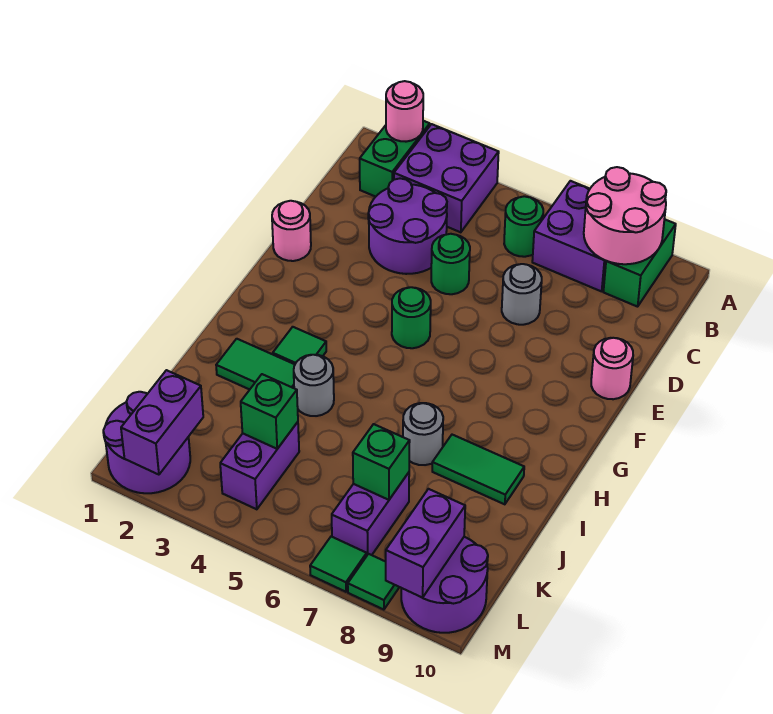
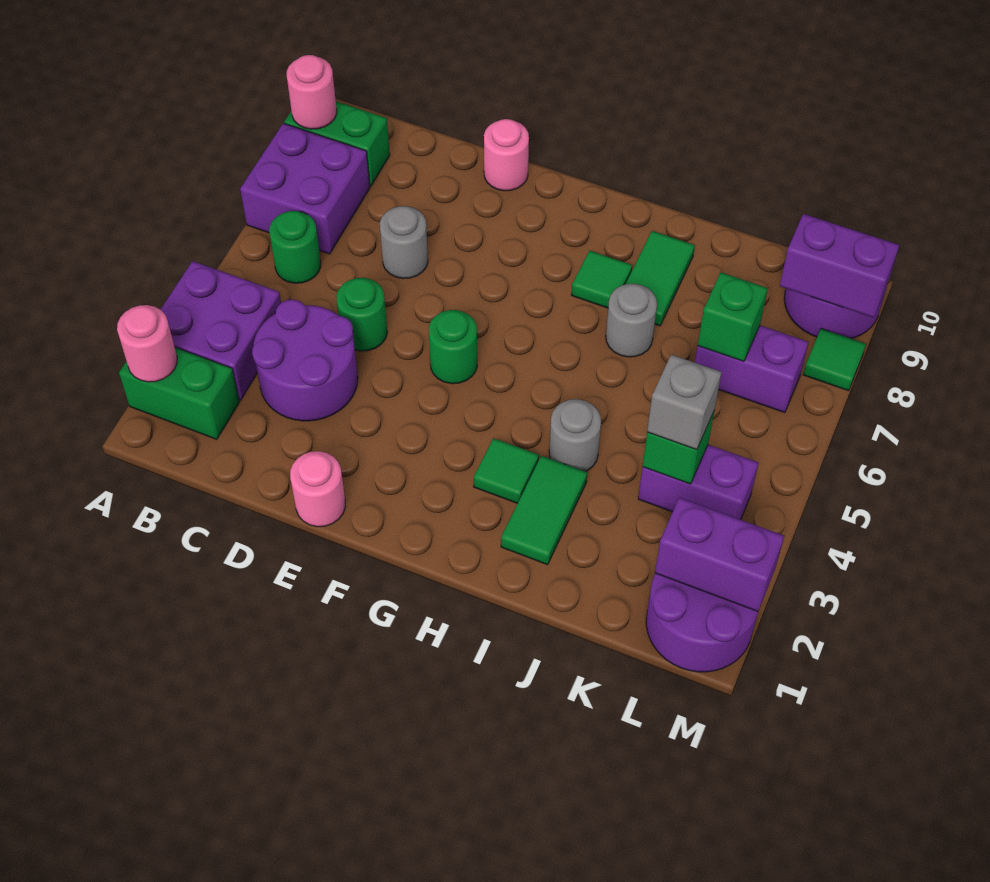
pink 2x2 round brick [584,167,666,264] -> pink 1x1 round brick [287,55,337,129]
none -> grey 1x1 brick [647,355,722,450]
green 1x1 tile [310,537,367,592] -> green 1x1 tile moved to [572,251,632,308]

